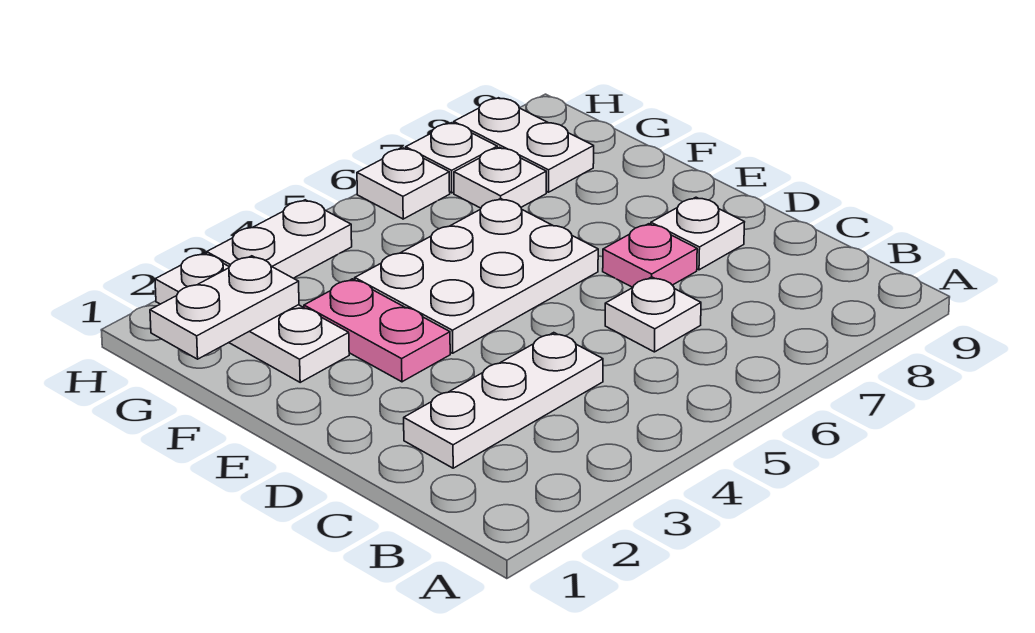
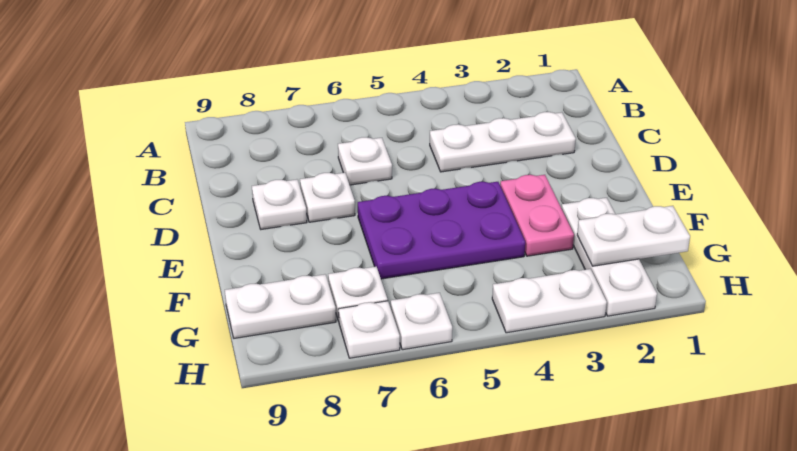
pink 1x1 plate [603,224,697,288] -> white 1x1 plate [300,173,355,222]
white 2x3 plate [355,199,598,353] -> purple 2x3 plate [358,182,525,279]
white 1x2 plate [454,98,594,192] -> white 1x2 plate turned to [225,274,336,338]

